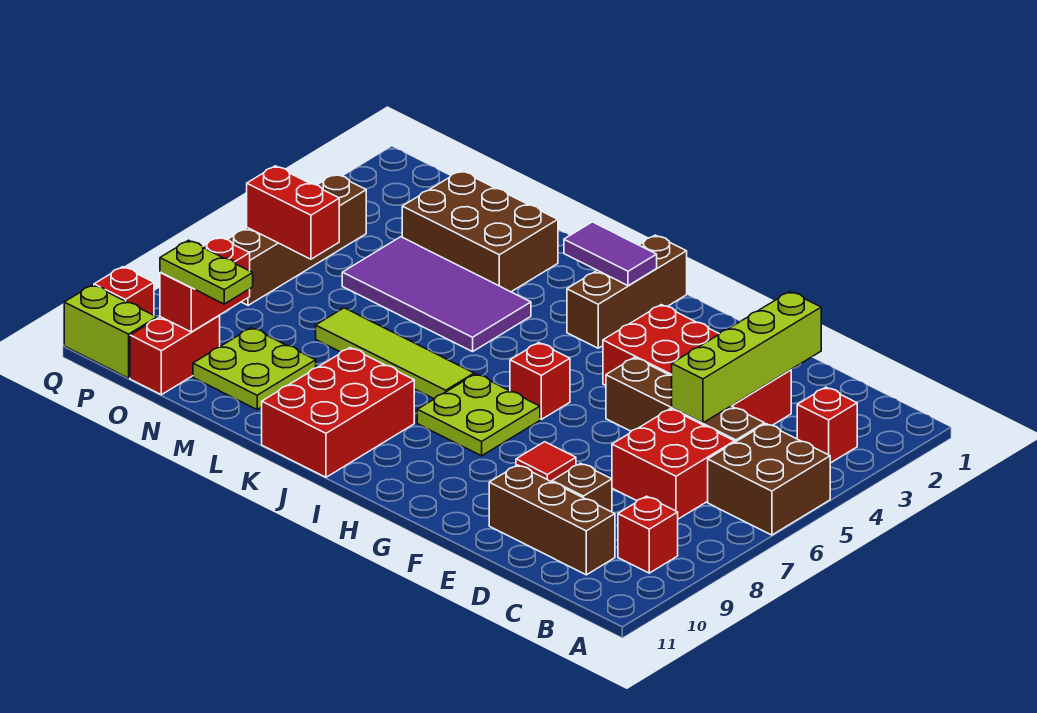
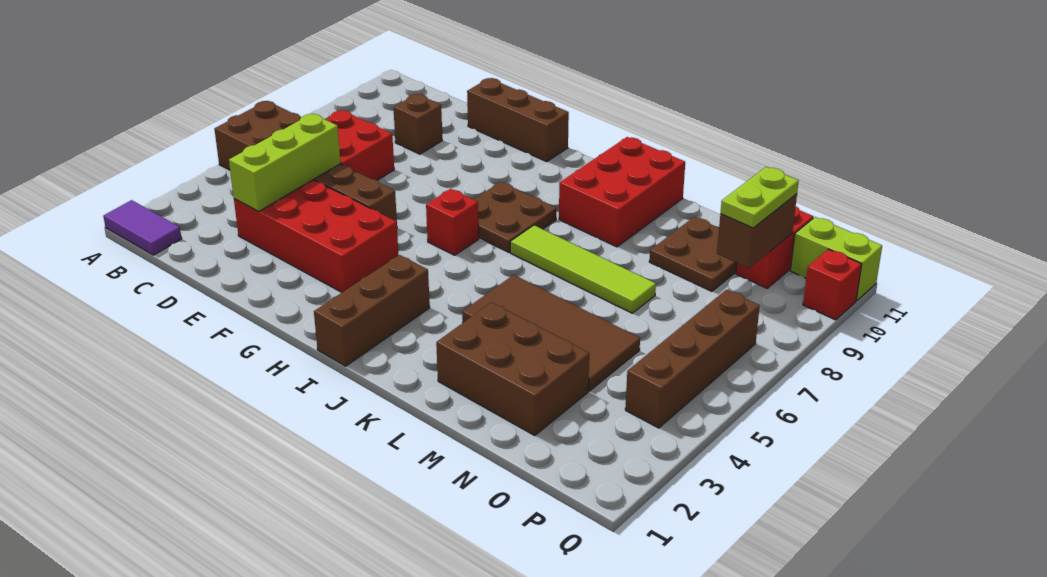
red 1x1 brick [797,387,857,463] -> none
red 1x1 brick [618,496,678,573] -> none
brown 1x3 brick [489,465,615,575] -> brown 1x3 brick moved to [467,78,569,162]
lime 1x4 brick [672,292,821,423] -> lime 1x3 brick [229,114,341,211]
red 1x1 tile [516,442,576,482] -> none
lime 2x2 plate [417,374,540,456] -> brown 2x2 plate [474,182,556,252]
purple 1x2 tile [564,222,657,286] -> purple 1x2 tile moved to [103,200,182,255]
purple 2x4 tile [342,237,531,352] -> brown 2x4 tile [462,275,640,391]
lime 2x2 plate [193,328,316,409] -> brown 2x2 plate [649,217,737,291]
lime 1x2 plate [160,240,253,304] -> lime 1x2 plate turned to [720,167,799,228]
red 1x2 brick [247,166,339,259] -> none
red 1x2 brick [160,237,250,332] -> brown 1x2 brick [717,194,797,268]

